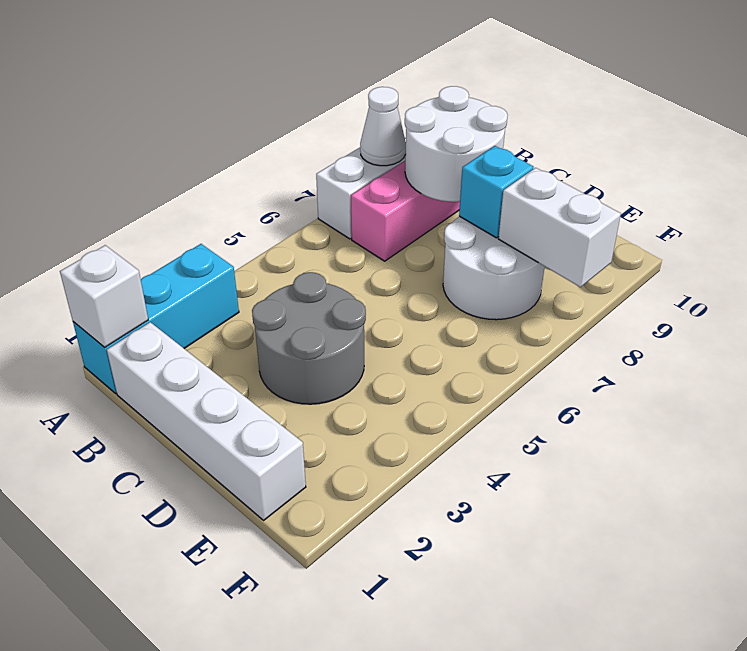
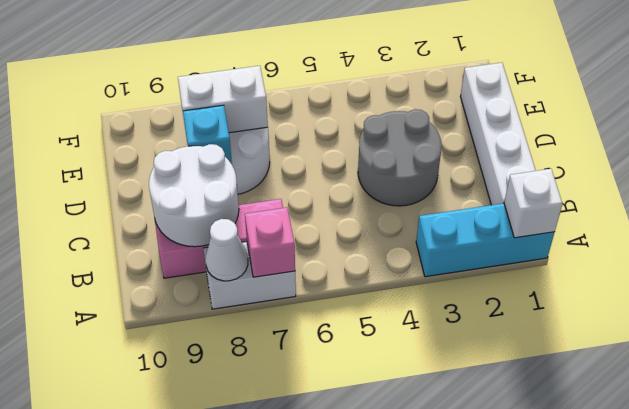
none -> pink 1x1 brick [245,207,295,277]
white 1x2 brick [498,168,621,287] -> white 1x2 brick turned to [178,66,268,133]

